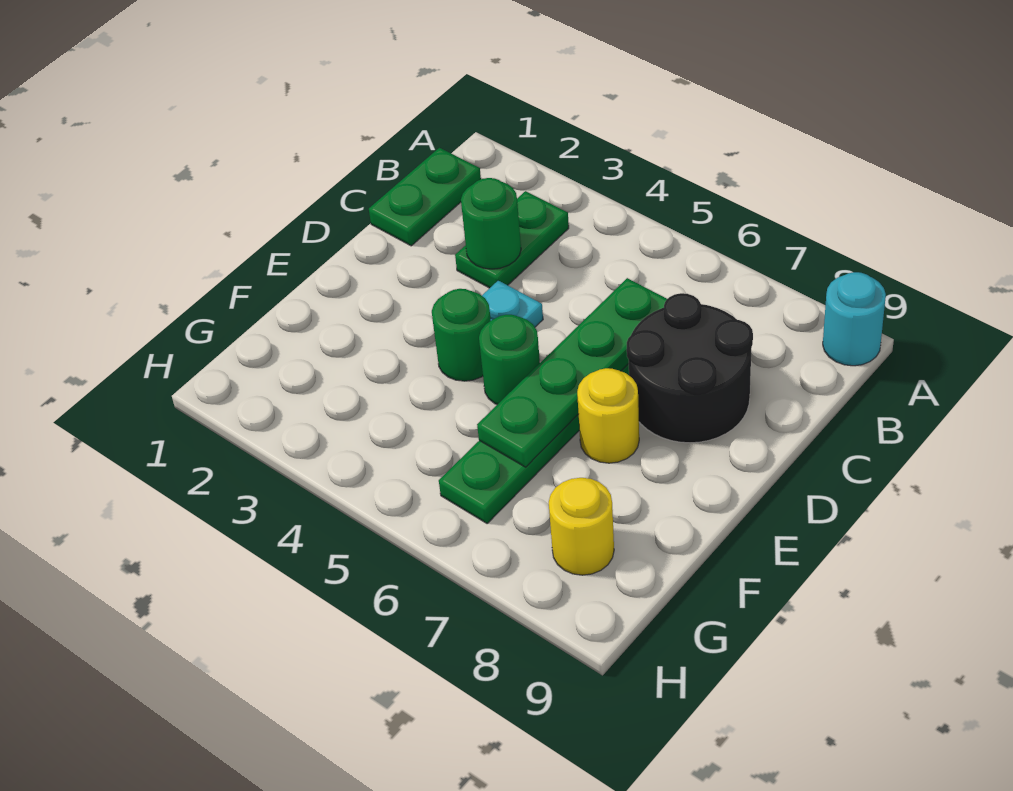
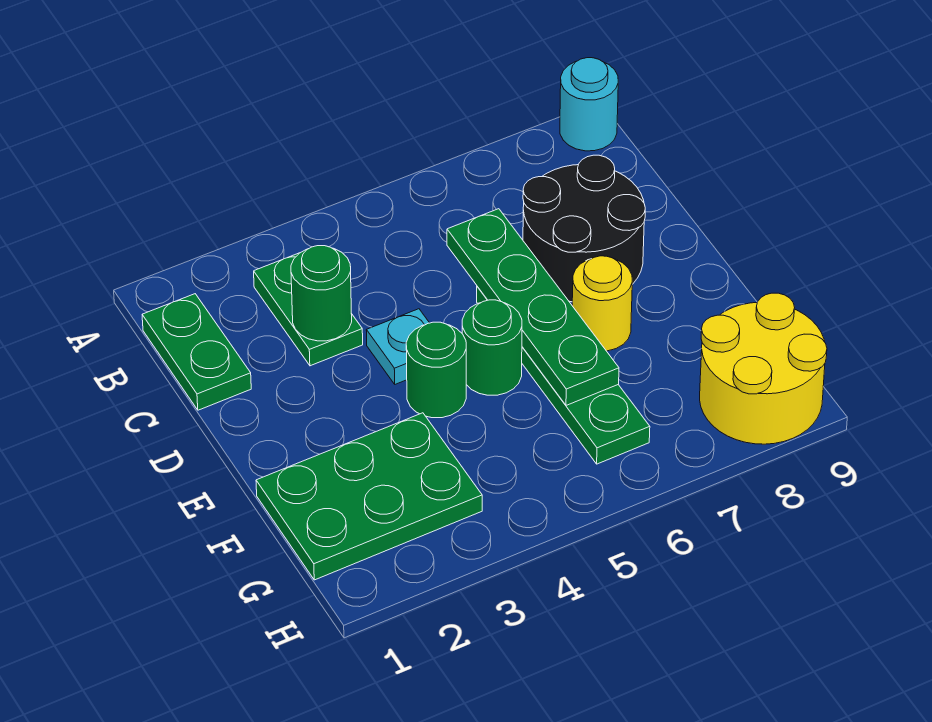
none -> green 2x3 plate [256,413,482,580]
yellow 1x1 round brick [549,478,614,575] -> yellow 2x2 round brick [700,293,827,444]

